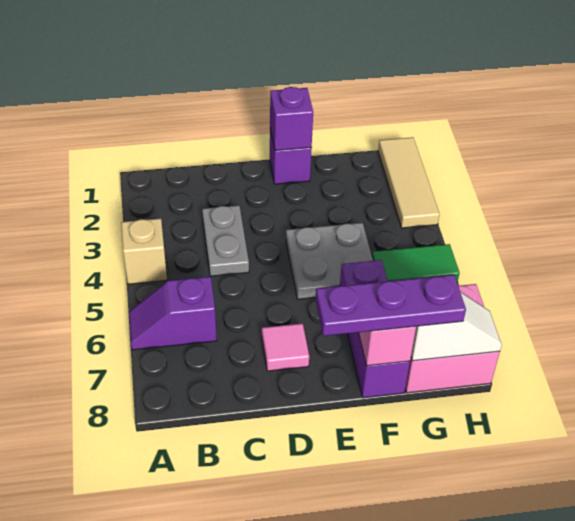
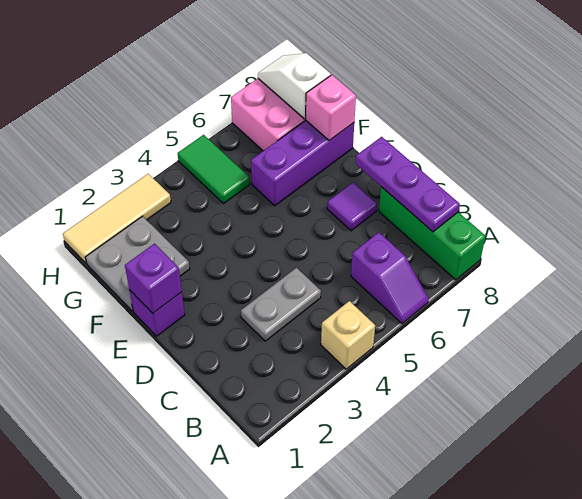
none -> green 1x3 brick [379,187,486,280]
pink 1x1 tile [262,324,309,371] -> purple 1x1 tile [327,183,377,231]
grey 2x2 plate [286,223,373,299] -> grey 2x2 plate moved to [85,216,190,311]
purple 1x3 plate [315,275,466,336] -> purple 1x3 plate moved to [356,137,460,232]

